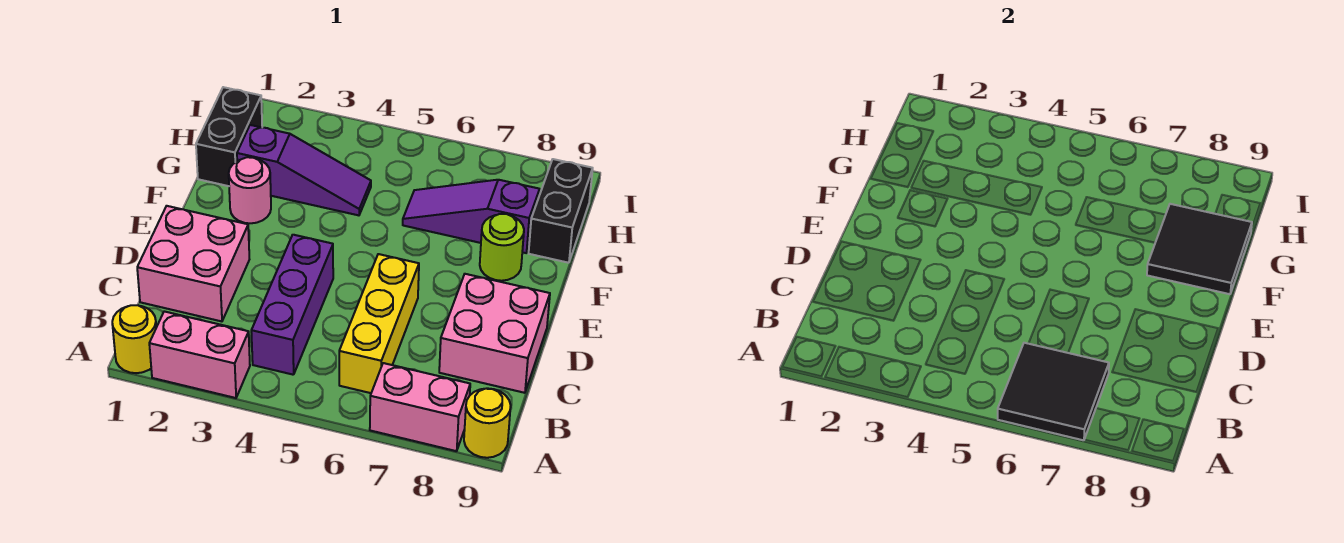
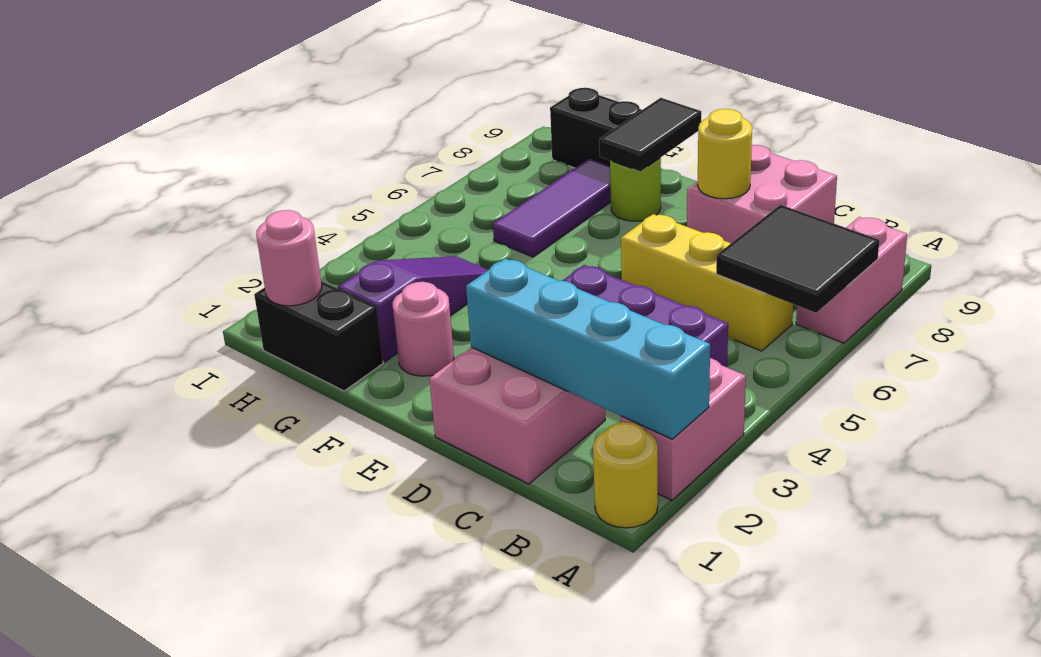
none -> cyan 1x4 brick [466,259,710,439]
yellow 1x1 round brick [464,388,511,458] -> yellow 1x1 round brick moved to [698,109,752,199]
black 2x2 tile [1147,204,1252,294] -> black 1x2 tile [599,98,701,171]
purple 1x3 slope [403,180,540,253] -> purple 1x3 tile [493,158,611,257]
none -> pink 1x1 round brick [256,210,322,306]

